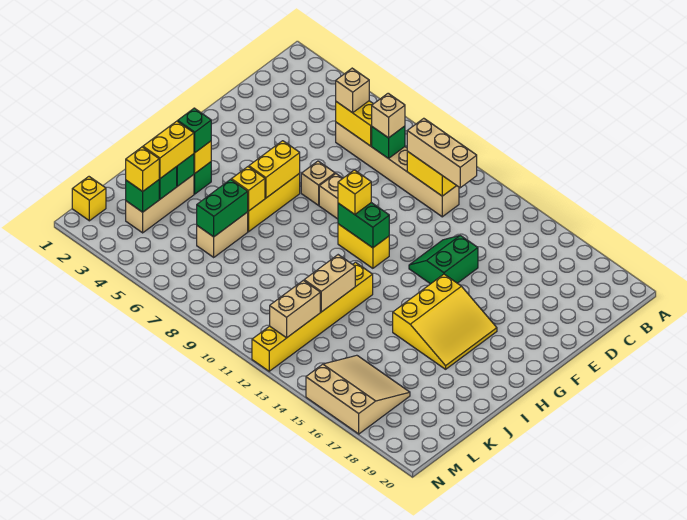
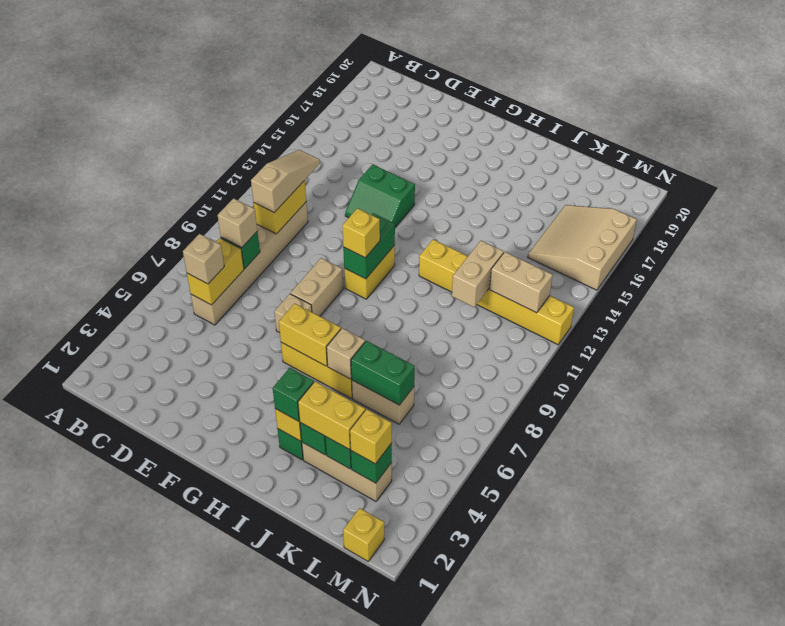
tan 1x3 brick [407,118,477,188] -> tan 1x3 slope [251,150,320,213]
yellow 3x3 slope [393,274,497,369] -> none
yellow 1x1 brick [231,167,265,211] -> tan 1x1 brick [327,328,365,379]
tan 1x2 brick [304,255,355,312] -> tan 1x2 brick turned to [452,241,504,307]

